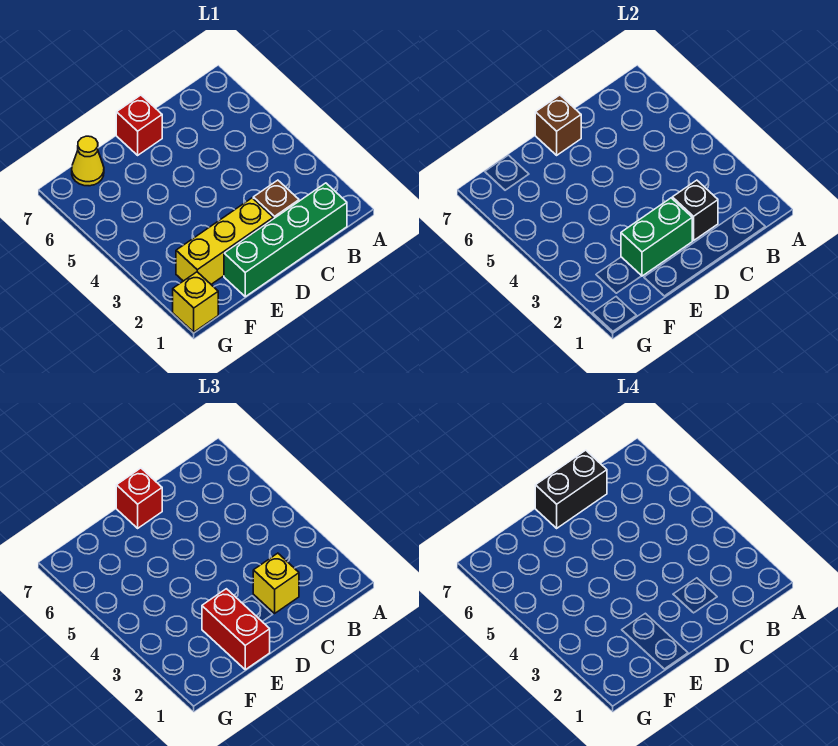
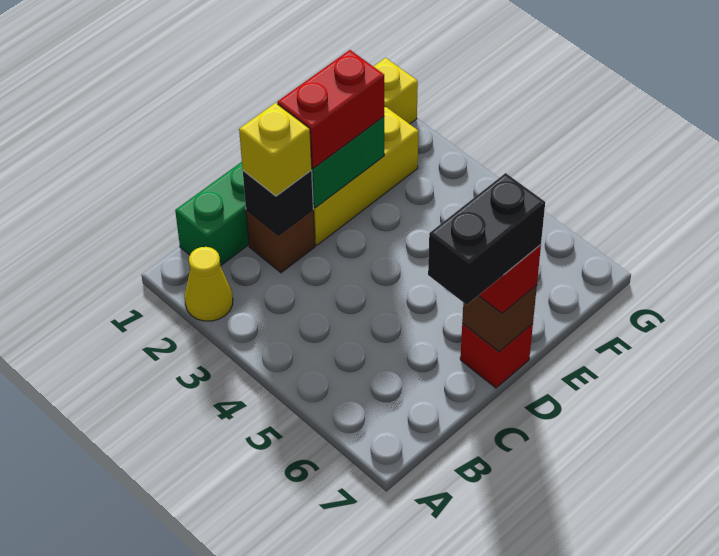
red 1x2 brick [202,589,270,670] -> red 1x2 brick turned to [278,50,384,168]
yellow 1x1 cone [72,136,104,186] -> yellow 1x1 cone moved to [185,247,233,321]

